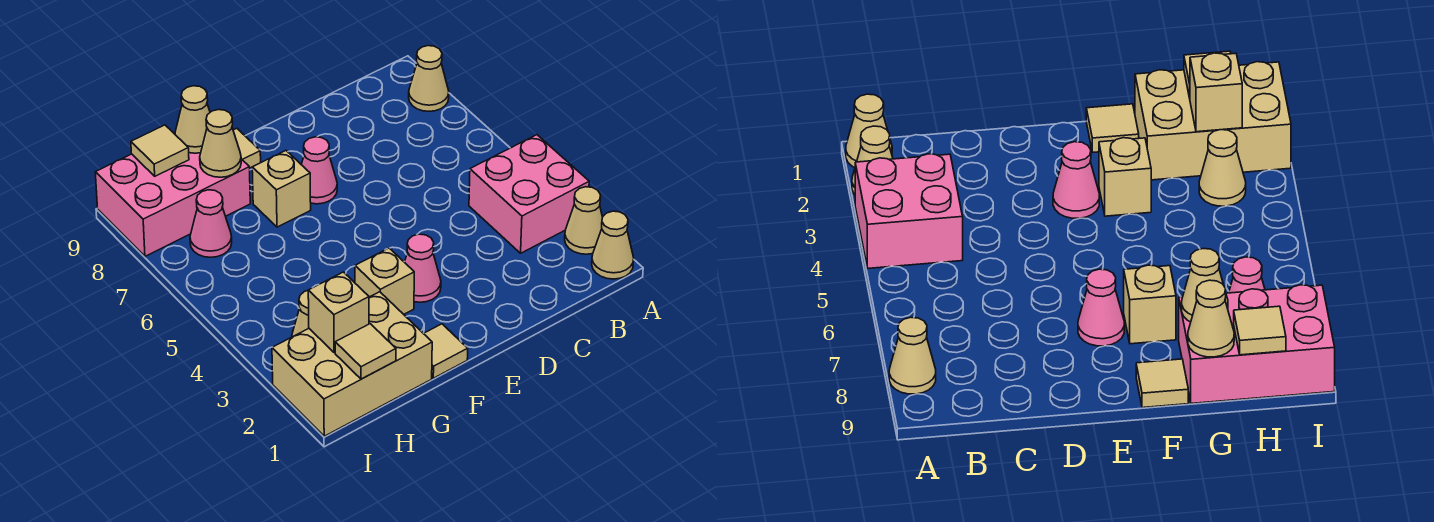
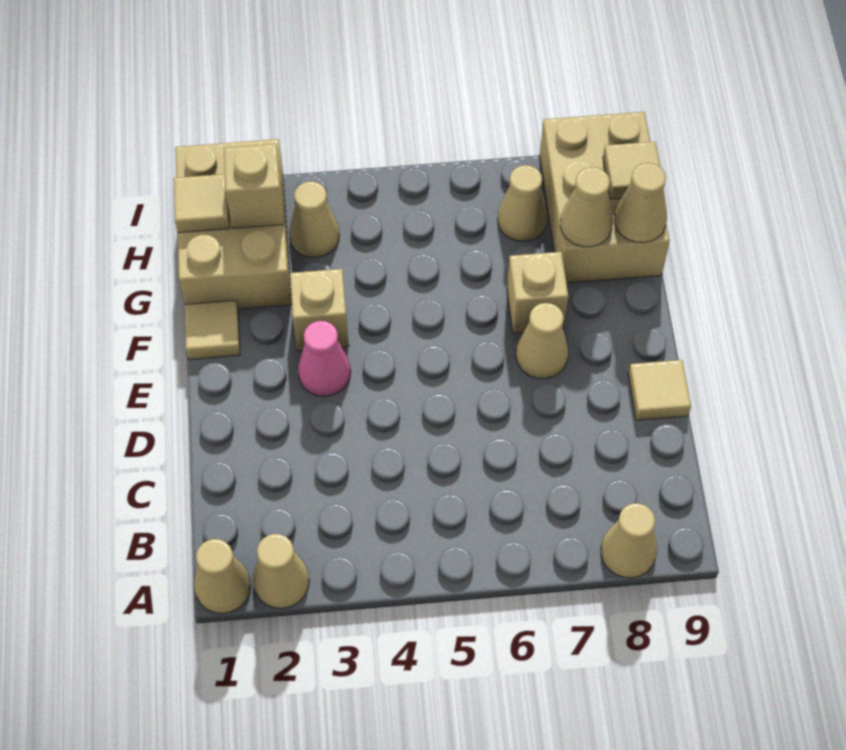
pink 2x2 brick [469,135,589,253] -> none
pink 1x1 cone [301,137,337,204] -> tan 1x1 cone [516,303,568,379]
tan 1x1 tile [233,129,261,168] -> tan 1x1 tile moved to [628,360,691,420]
pink 2x3 brick [95,133,250,256] -> tan 2x3 brick [540,112,670,283]
pink 1x1 cone [190,190,232,257] -> tan 1x1 cone [498,165,547,241]

